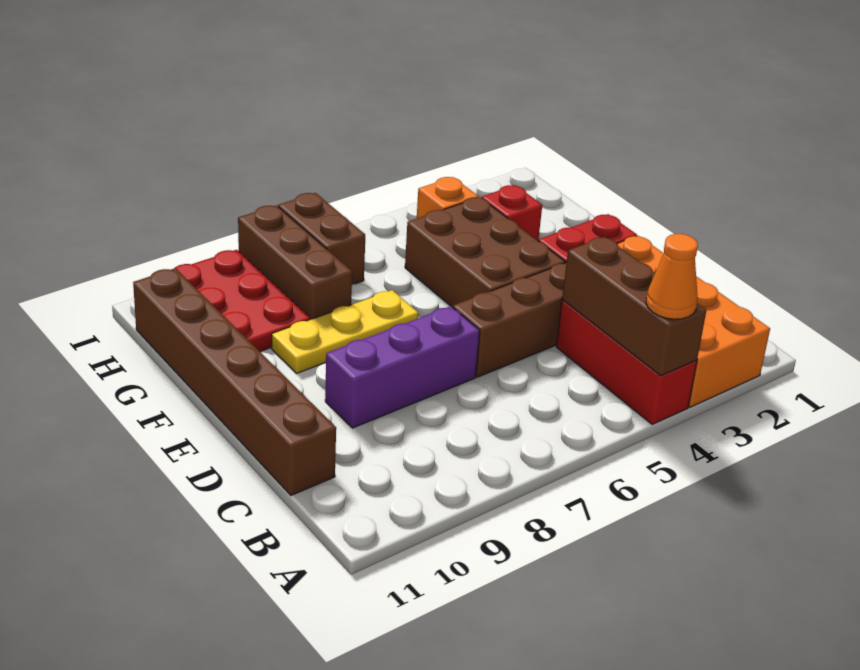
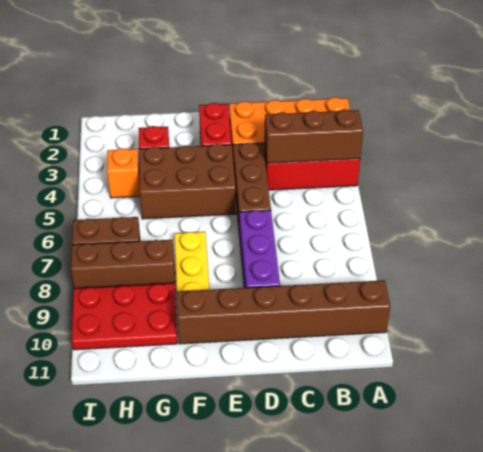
orange 1x1 cone [646,234,698,319] -> none
brown 1x6 brick [133,268,336,495] -> brown 1x6 brick moved to [176,280,390,344]

